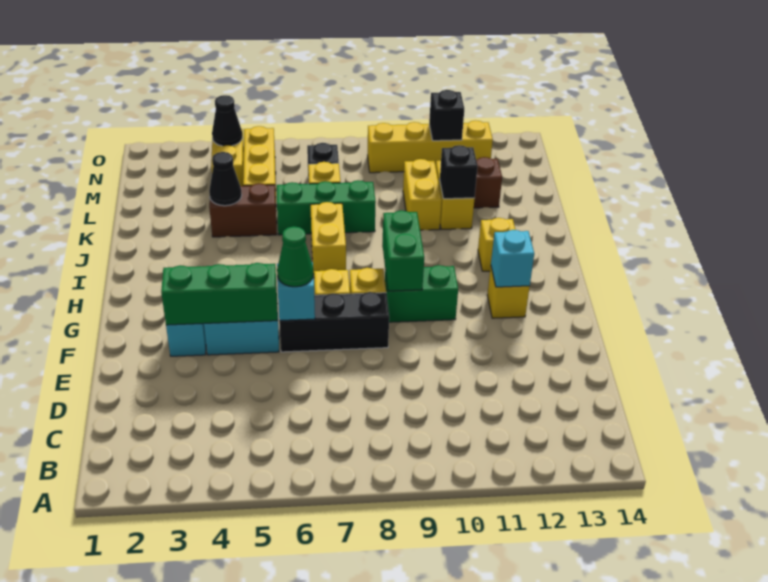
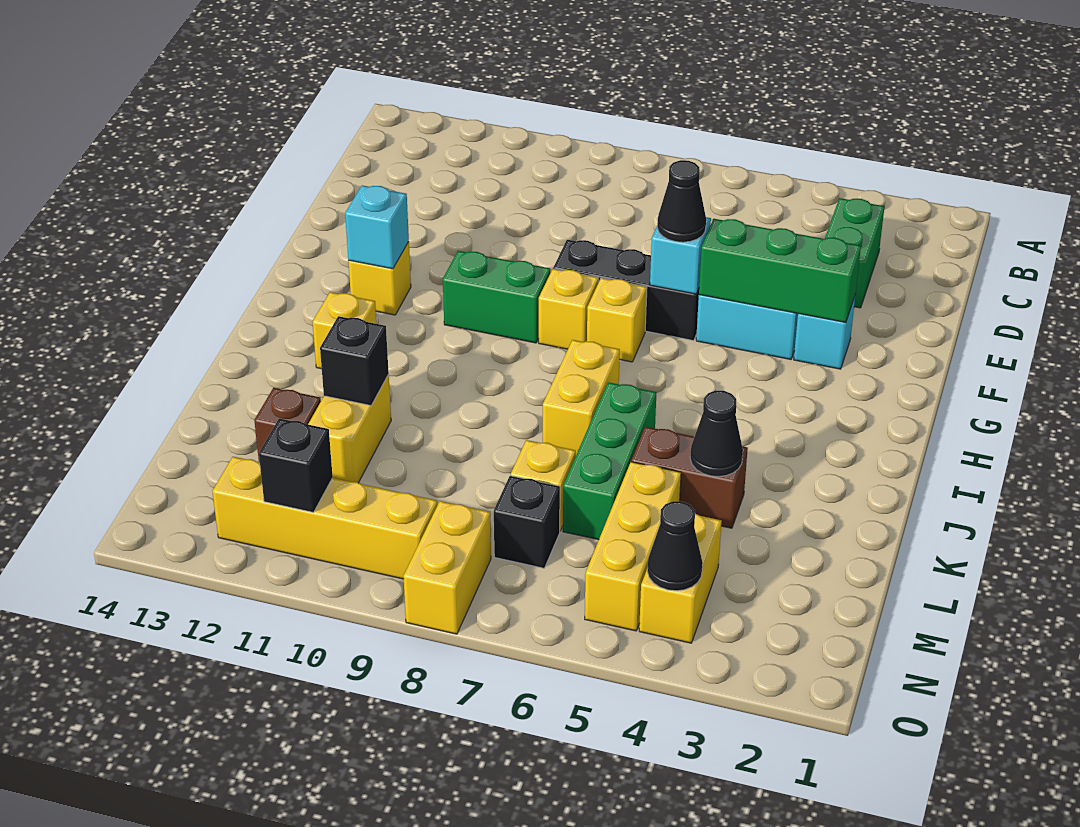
green 1x1 cone [277,226,314,287] -> black 1x1 cone [657,160,706,242]
green 1x2 brick [383,210,424,291] -> green 1x2 brick moved to [825,198,885,308]
green 1x3 brick [276,180,376,235] -> green 1x3 brick turned to [563,382,657,540]
yellow 1x2 brick [403,159,442,230] -> yellow 1x2 brick moved to [403,501,491,634]

